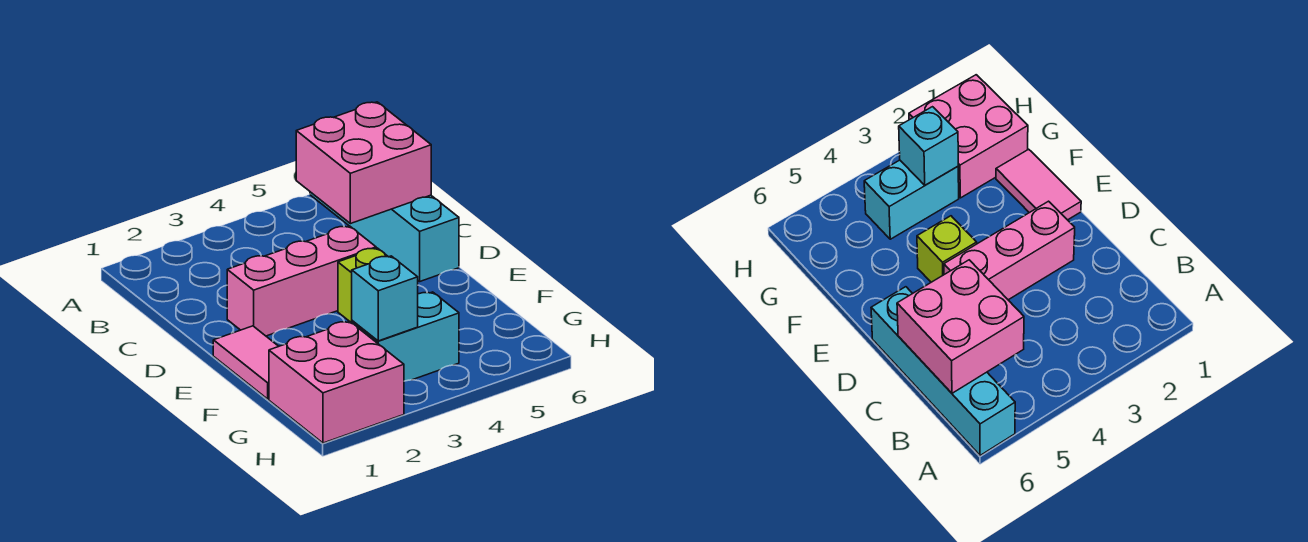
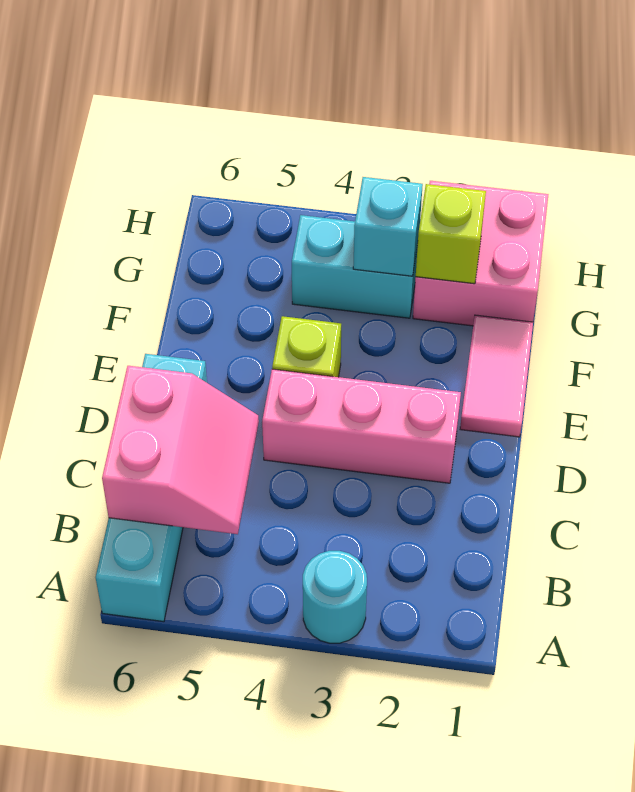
none -> cyan 1x1 round brick [303,551,367,643]
pink 2x2 brick [296,102,431,224] -> pink 2x2 slope [102,366,259,534]
none -> lime 1x1 brick [416,184,486,284]

